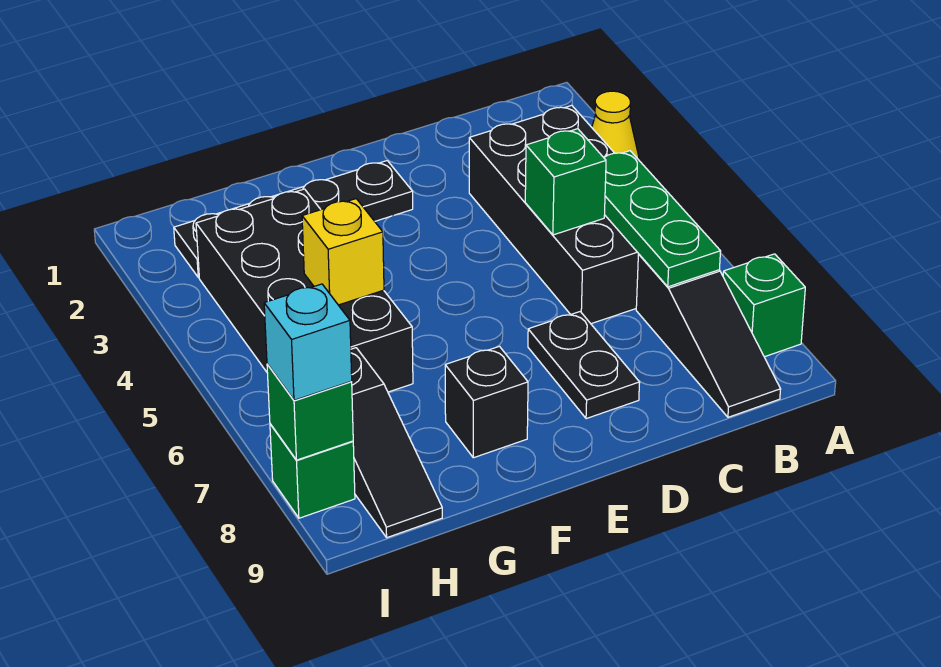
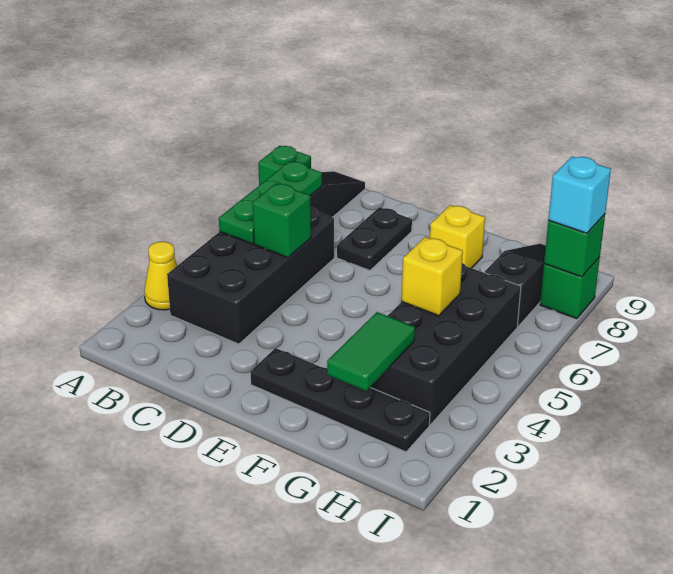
black 1x1 brick [445,346,528,458] -> yellow 1x1 brick [430,205,485,268]
none -> green 1x2 tile [327,312,415,391]

